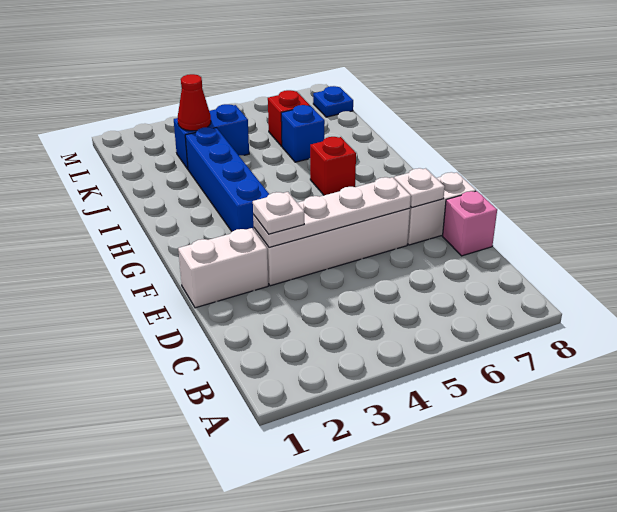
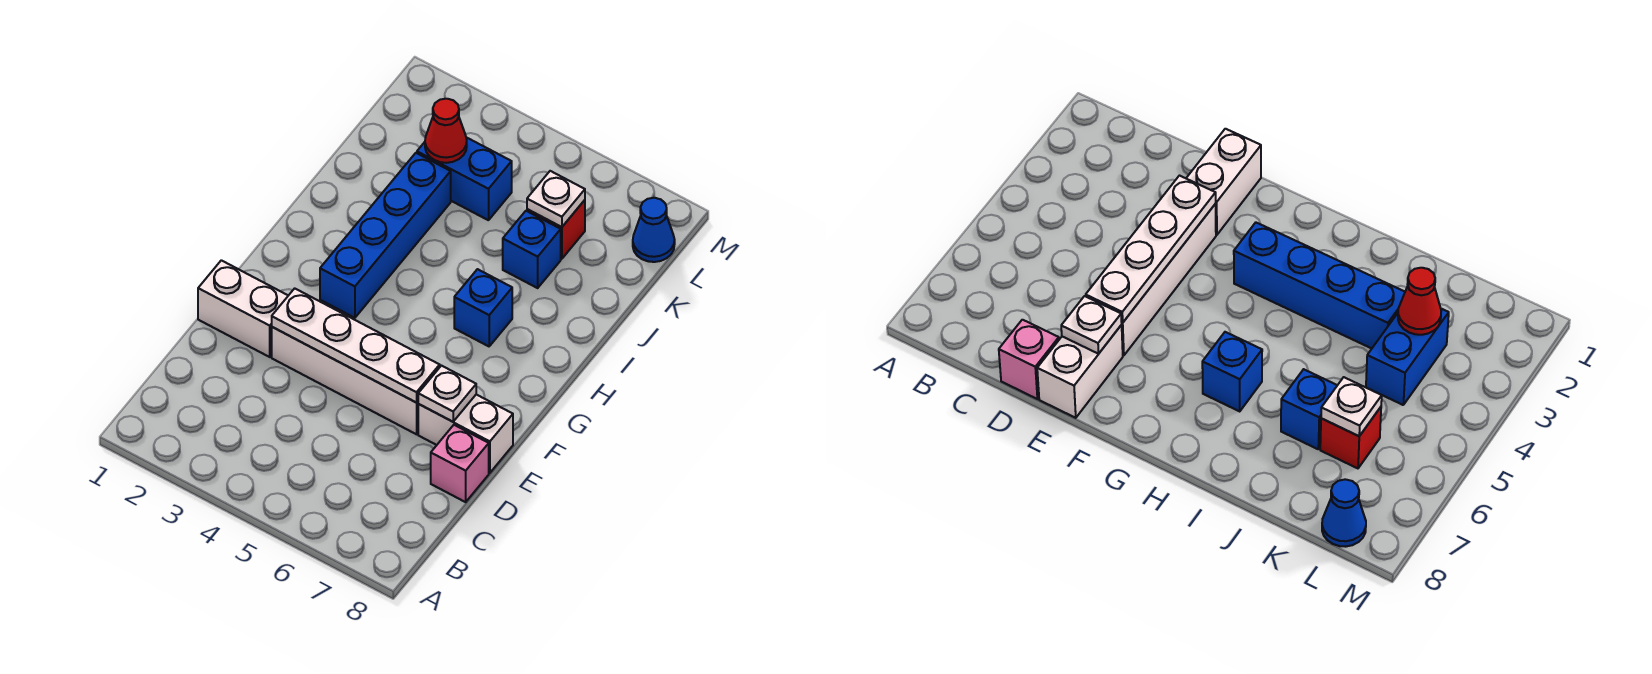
white 1x1 plate [253,192,304,234] -> white 1x1 plate moved to [527,171,585,227]
red 1x1 brick [310,137,356,195] -> blue 1x1 brick [454,269,512,346]
blue 1x1 plate [313,86,353,117] -> blue 1x1 cone [633,198,675,262]

